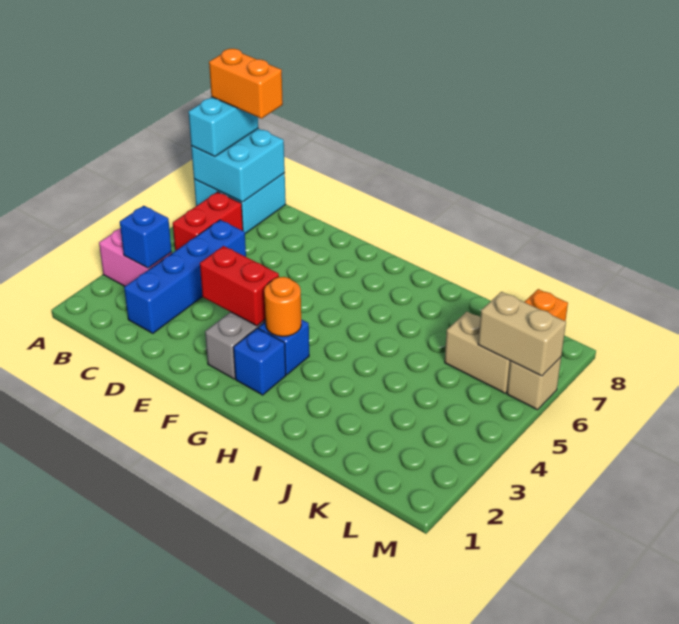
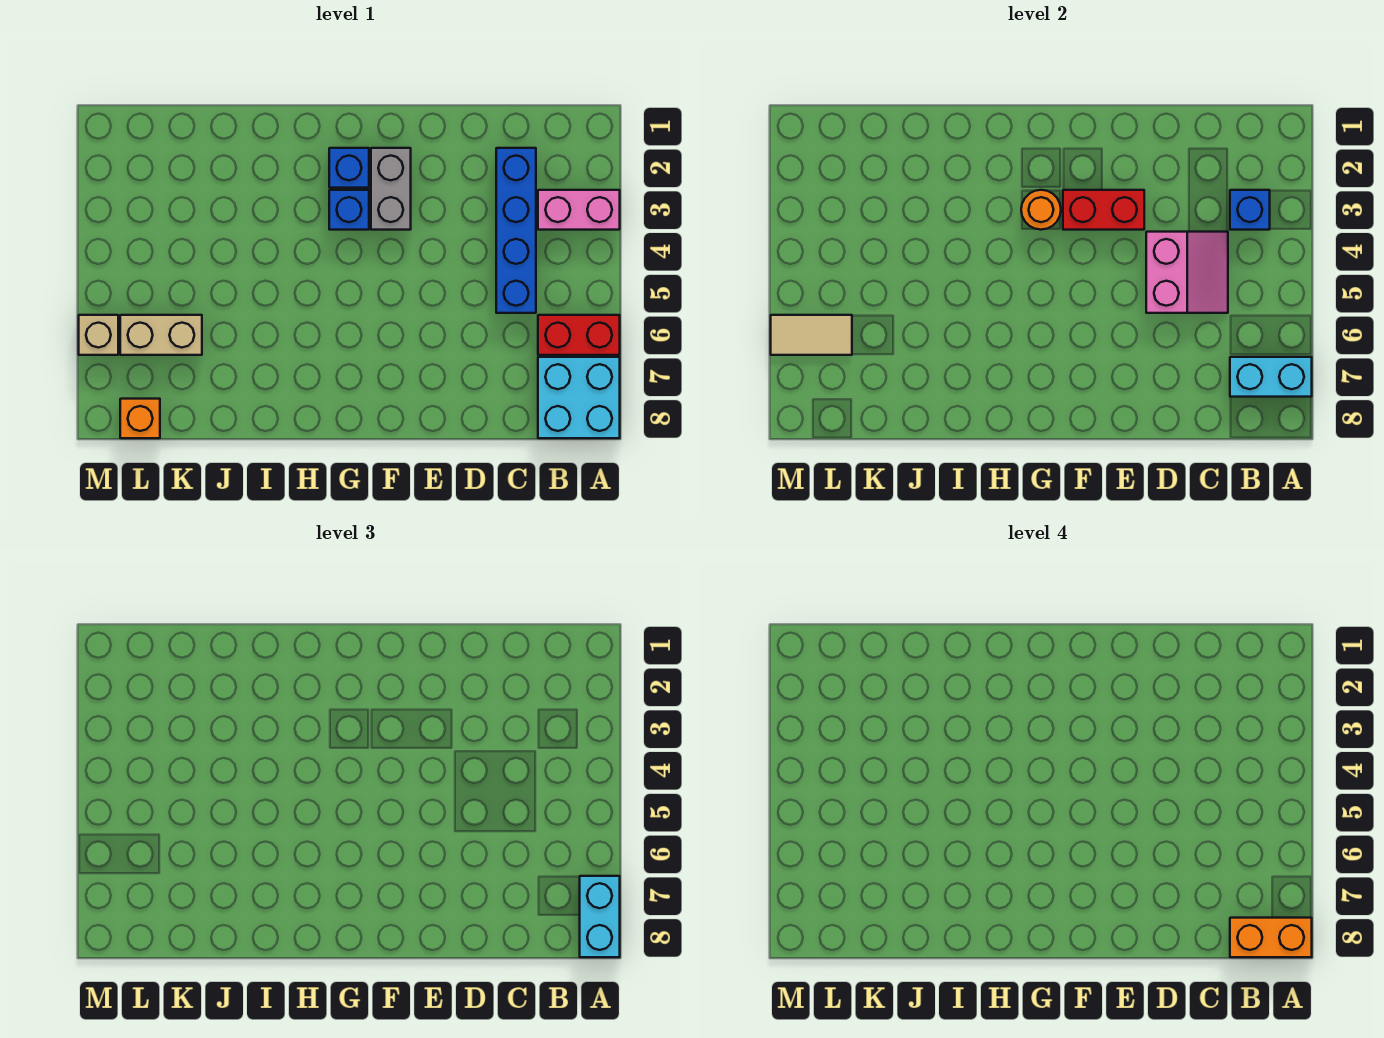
cyan 2x2 brick [191,129,285,202] -> cyan 1x2 brick [1230,357,1312,397]
red 1x2 brick [173,192,243,251] -> red 1x2 brick turned to [538,315,620,355]
none -> pink 2x2 slope [1146,232,1228,313]
tan 1x2 brick [478,292,566,376] -> tan 1x2 tile [771,315,852,355]

